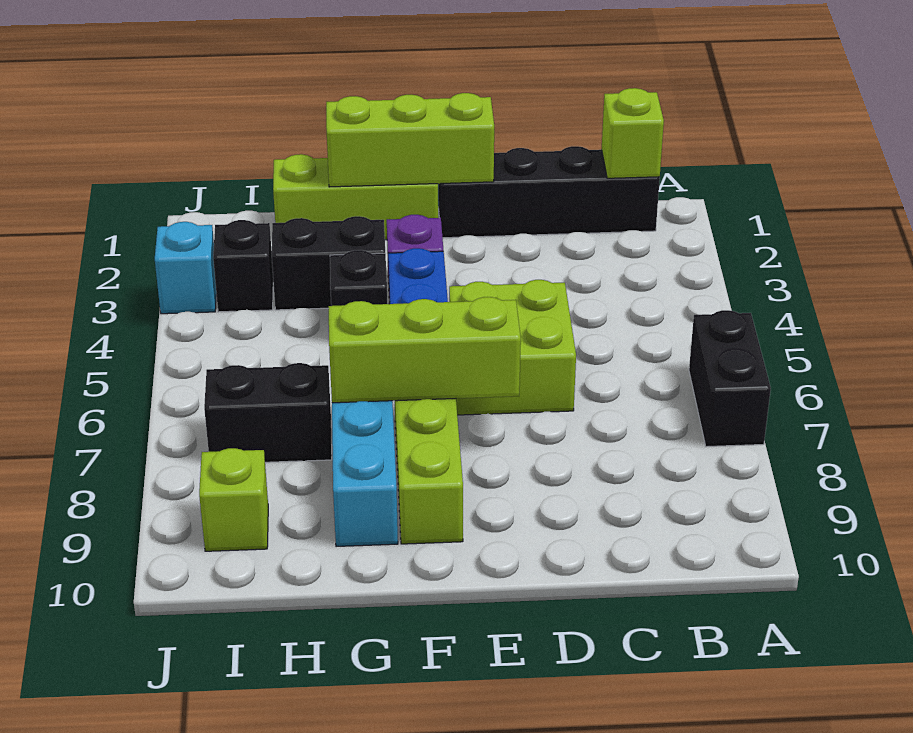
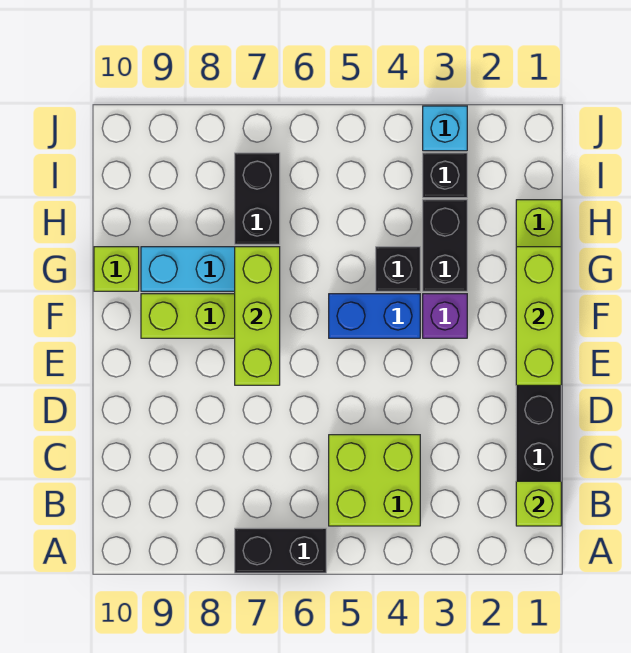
lime 2x2 brick [449,280,576,415] -> lime 2x2 brick moved to [329,435,420,526]
lime 1x1 brick [199,448,268,551] -> lime 1x1 brick moved to [94,247,139,291]

